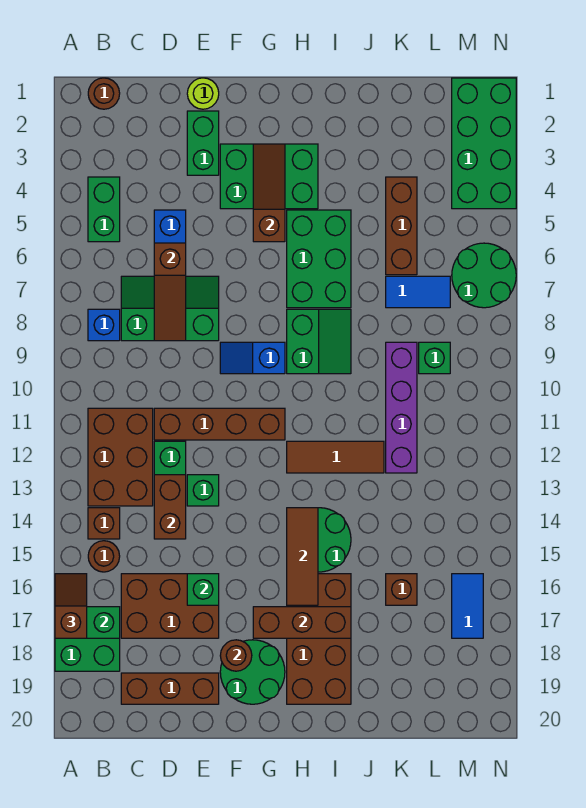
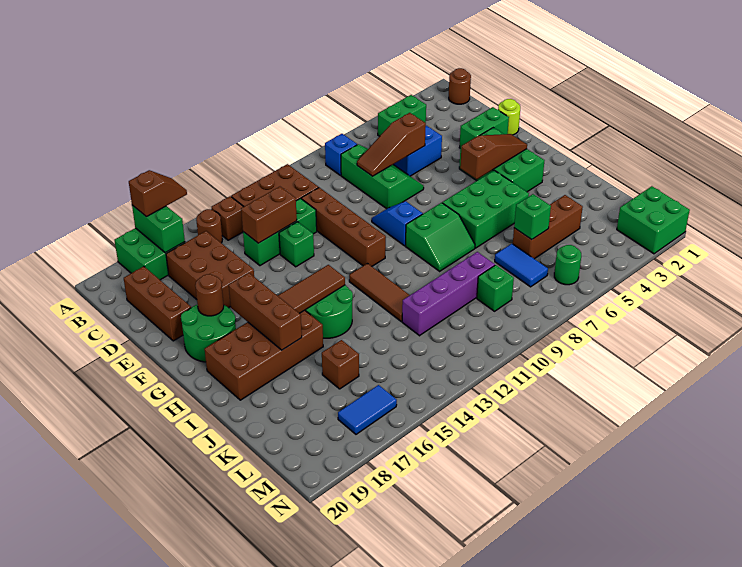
green 1x1 brick [187,574,219,605] -> green 1x1 brick moved to [514,194,551,240]
green 2x4 brick [452,78,516,209] -> green 2x2 brick [617,186,690,254]
green 2x2 round brick [452,243,516,308] -> green 1x1 round brick [554,245,581,285]

